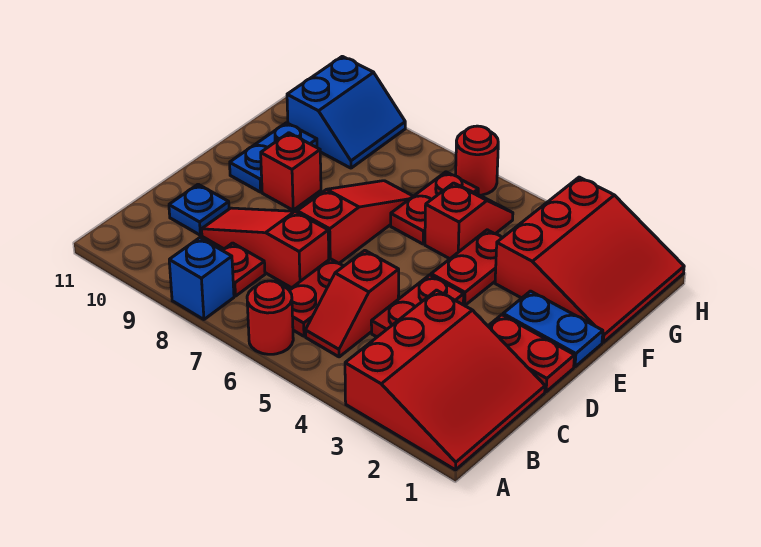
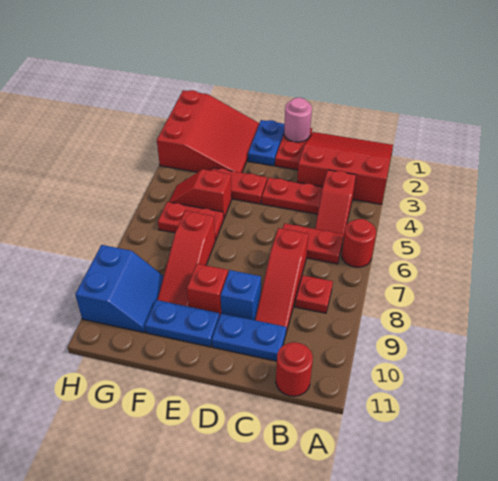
blue 1x1 brick [169,238,234,319] -> blue 1x1 brick moved to [221,270,261,320]
red 1x2 slope [306,251,399,357] -> red 1x2 slope turned to [315,170,356,238]
blue 1x1 plate [169,184,229,235] -> blue 1x2 plate [212,313,286,361]
none -> pink 1x1 round brick [284,98,312,142]
red 1x3 slope [297,181,413,263] -> red 1x3 slope turned to [157,211,216,306]
red 3x3 slope [495,177,684,342] -> red 3x3 slope turned to [157,90,260,173]
blue 2x2 slope [287,56,405,168] -> blue 2x2 slope turned to [75,245,164,333]
red 1x1 round brick [456,126,498,195] -> red 1x1 round brick moved to [276,342,313,396]

